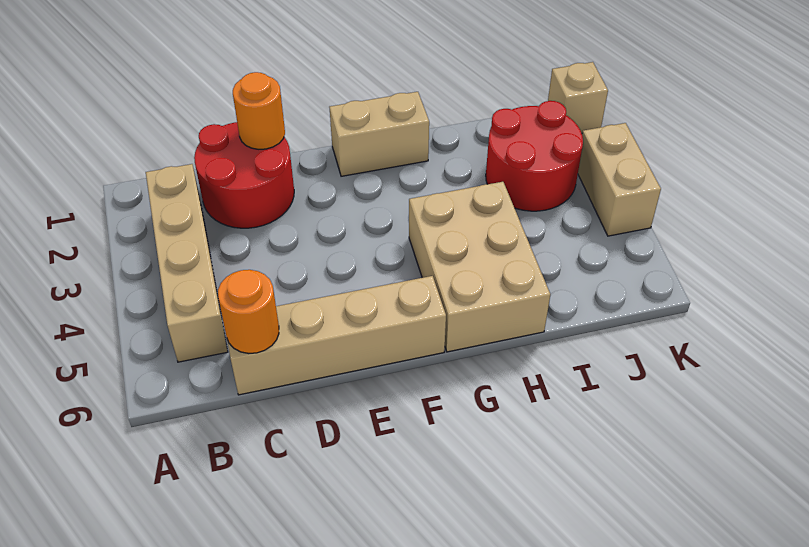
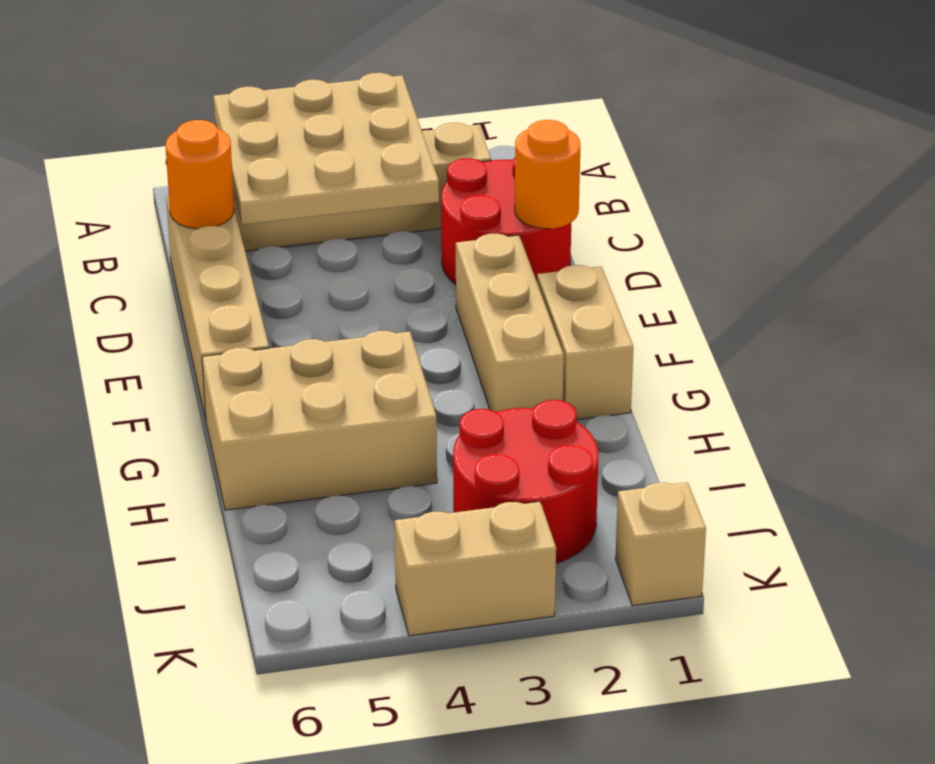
none -> tan 3x3 plate [213,73,439,224]
none -> tan 1x3 brick [456,234,564,412]

